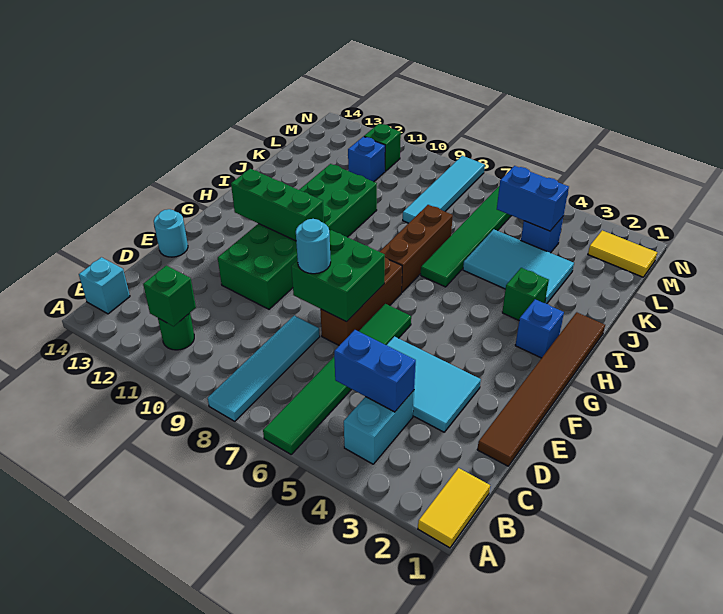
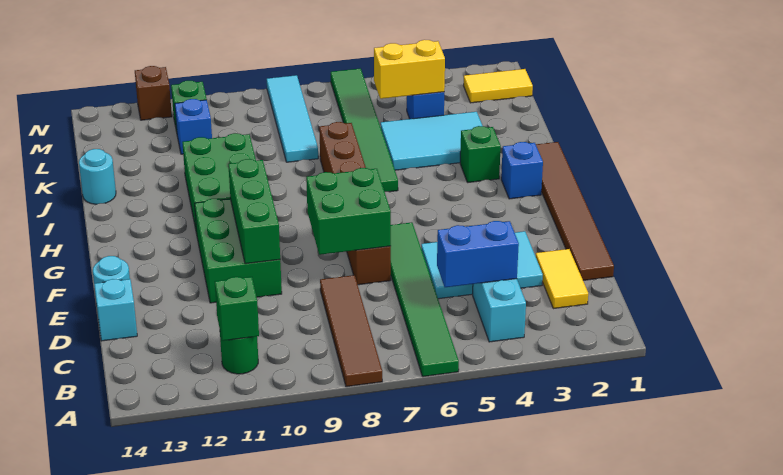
yellow 1x2 tile [418,468,490,548] -> yellow 1x2 tile moved to [536,249,588,309]
cyan 1x4 tile [208,316,320,421] -> brown 1x4 tile [320,275,382,387]
cyan 1x1 brick [79,257,130,314] -> cyan 1x1 brick moved to [94,279,137,341]
cyan 1x1 round brick [296,219,331,274] -> cyan 1x1 round brick moved to [79,149,116,204]
green 1x3 brick [231,169,324,241] -> green 1x3 brick turned to [228,159,280,264]
blue 1x2 brick [497,166,569,231] -> yellow 1x2 brick [374,40,445,99]
none -> brown 1x1 brick [135,66,172,120]

